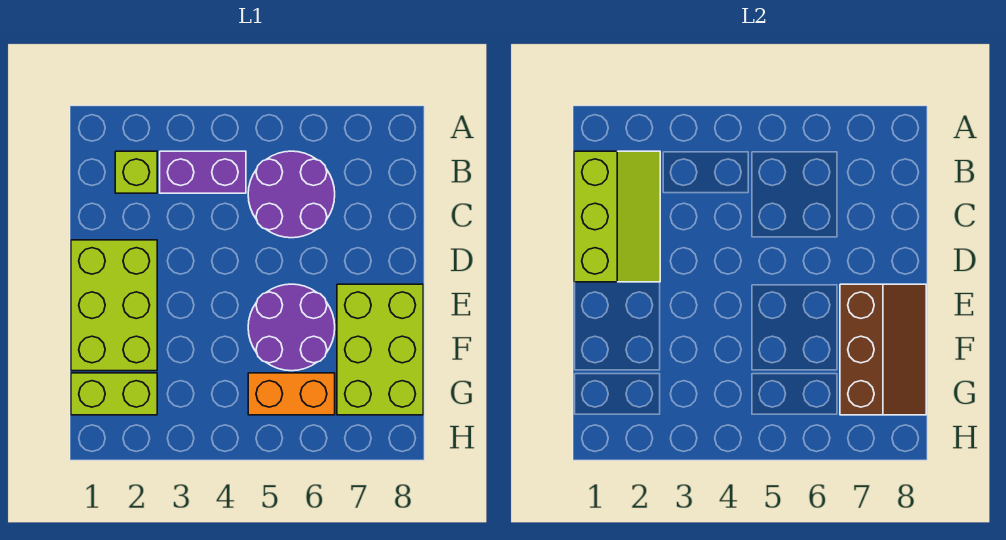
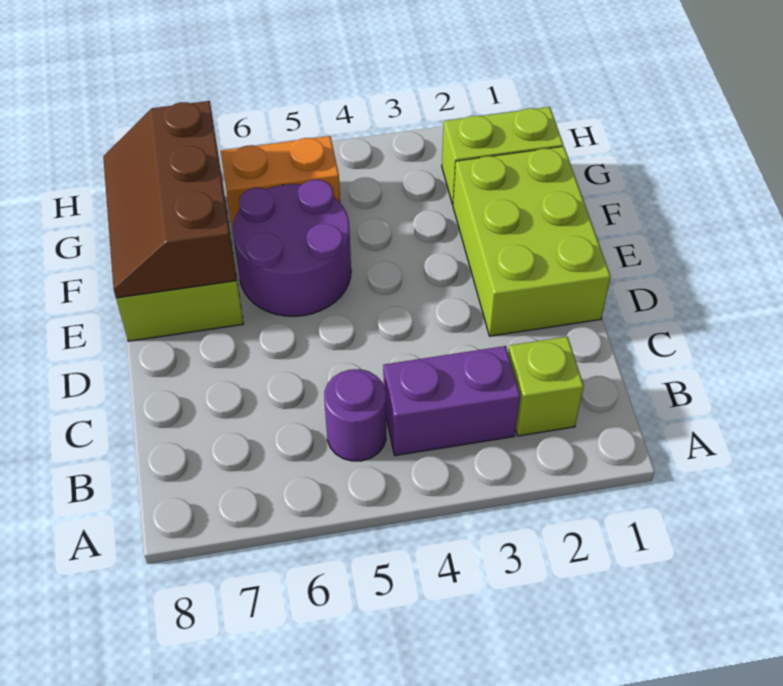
lime 2x3 slope [574,151,660,282] -> none
purple 2x2 round brick [248,151,335,238] -> purple 1x1 round brick [324,369,386,461]

